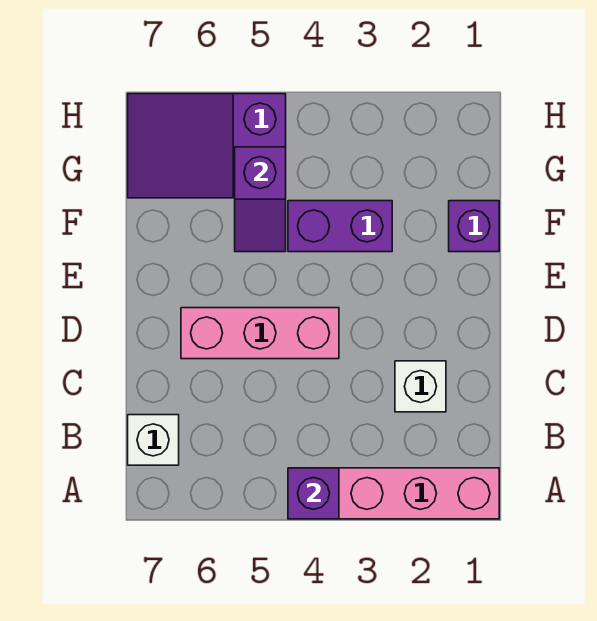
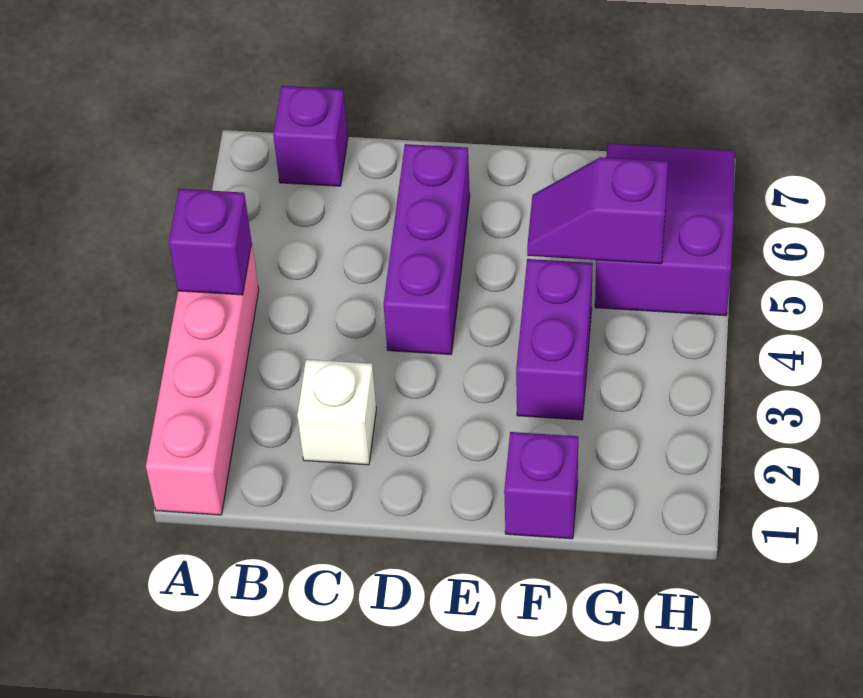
white 1x1 brick [128,415,179,465] -> purple 1x1 brick [273,86,348,186]
pink 1x3 brick [181,308,339,359] -> purple 1x3 brick [384,144,470,354]

